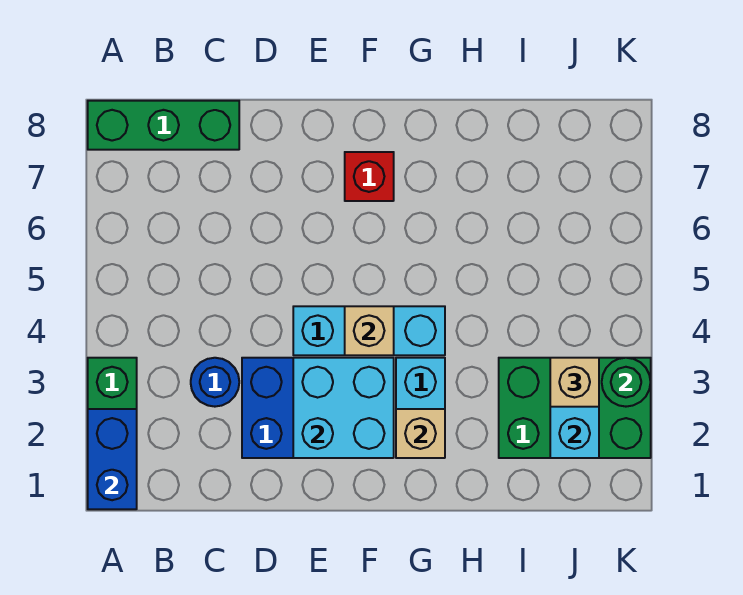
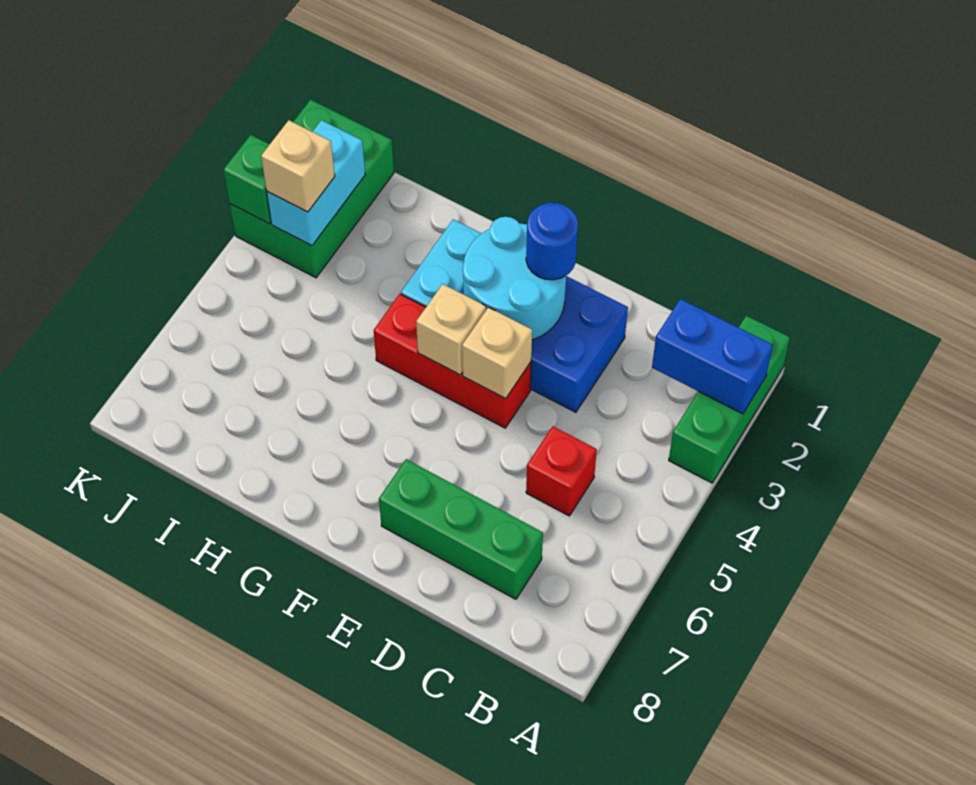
blue 1x2 brick [88,409,137,509] -> blue 1x2 brick turned to [652,299,773,414]
green 1x3 brick [88,101,239,150] -> green 1x3 brick moved to [379,459,543,599]
blue 1x1 round brick [191,358,239,407] -> blue 1x1 round brick moved to [526,203,578,280]
cyan 2x2 brick [293,358,394,458] -> cyan 2x2 round brick [463,217,566,340]
cyan 1x3 brick [293,306,445,355] -> red 1x3 brick [374,294,531,428]
red 1x1 brick [345,152,394,201] -> red 1x1 brick moved to [526,426,597,516]
tan 1x1 brick [396,409,445,458] -> tan 1x1 brick moved to [462,307,532,399]
green 2x3 brick [499,358,651,458] -> green 2x3 brick turned to [230,100,394,278]
green 1x1 round brick [602,358,651,407] -> green 1x1 brick [223,135,271,224]

